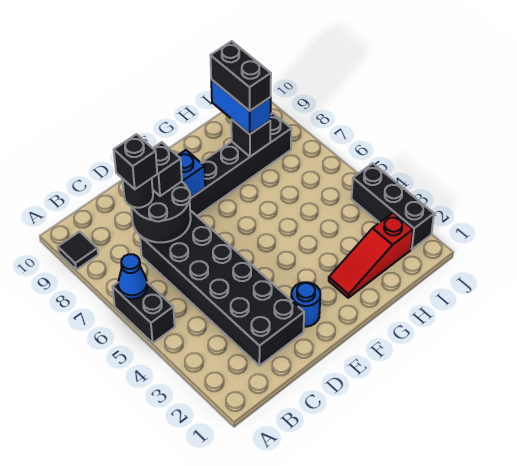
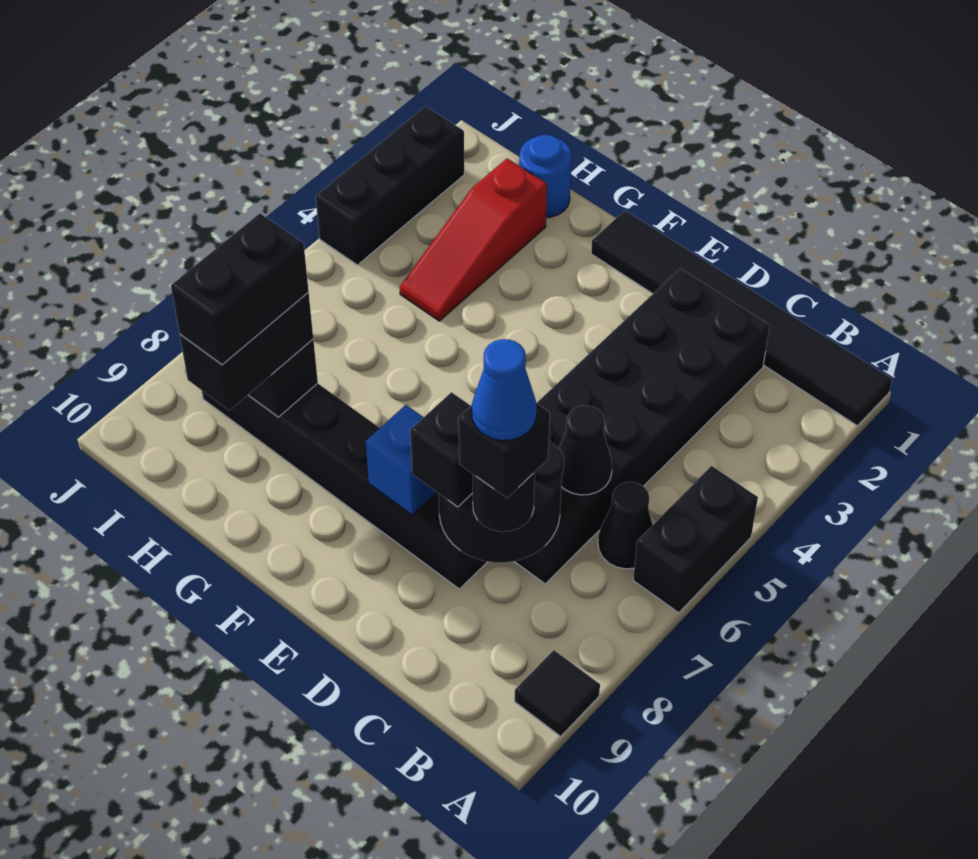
none -> black 1x6 tile [591,211,892,426]
blue 1x1 cone [118,254,147,299] -> blue 1x1 cone moved to [472,339,537,441]
none -> black 1x1 cone [598,482,653,569]
none -> black 1x1 cone [559,405,612,495]
blue 1x1 round brick [291,282,320,327] -> blue 1x1 round brick moved to [519,135,572,217]
red 1x3 slope [329,213,413,298] -> red 1x3 slope turned to [400,158,547,321]
blue 1x2 brick [211,79,271,134] -> black 1x2 brick [179,293,313,410]

